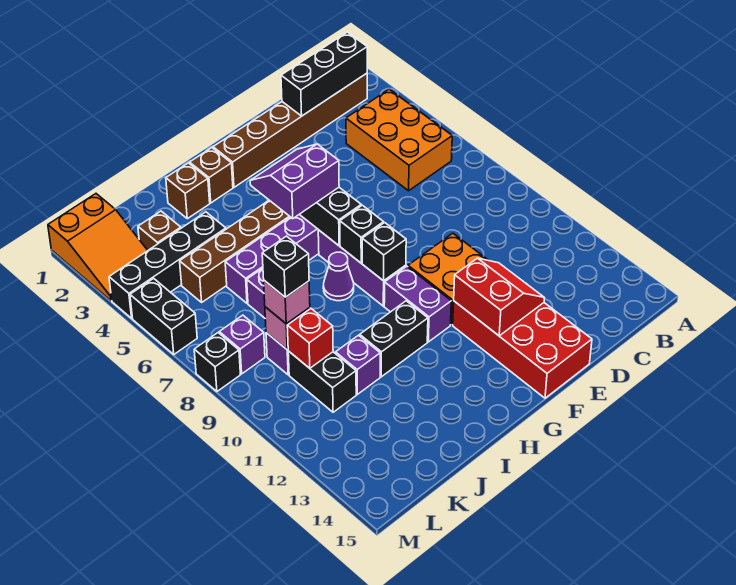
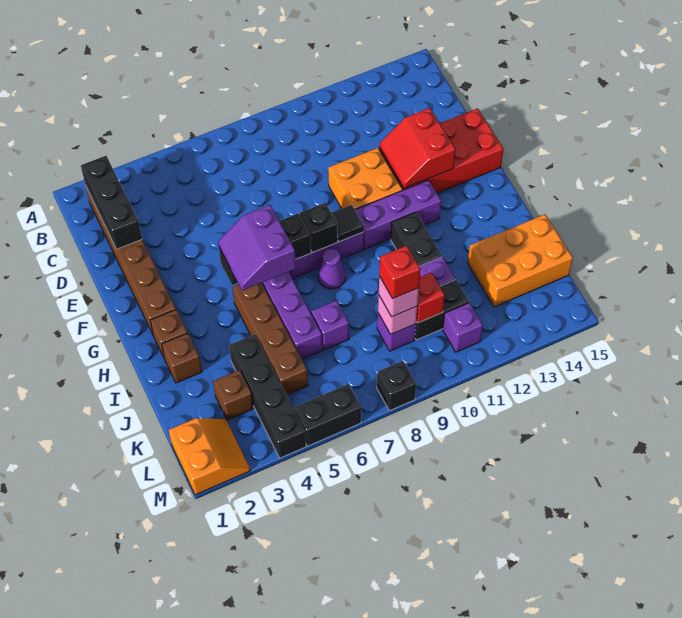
orange 2x3 brick [346,89,452,191] -> orange 2x3 brick moved to [468,214,573,307]
red 2x2 slope [454,258,544,336] -> red 2x2 slope turned to [379,108,456,188]
black 1x1 brick [362,223,406,281] -> black 1x1 tile [332,205,364,242]
purple 1x2 brick [384,266,451,342] -> purple 1x3 brick [355,180,441,249]
black 1x1 brick [262,236,309,297] -> red 1x1 brick [379,246,421,299]
orange 2x3 slope [48,194,148,301] -> orange 2x2 slope [169,418,250,495]
purple 1x1 brick [219,315,265,374] -> purple 1x1 brick moved to [443,303,483,352]

